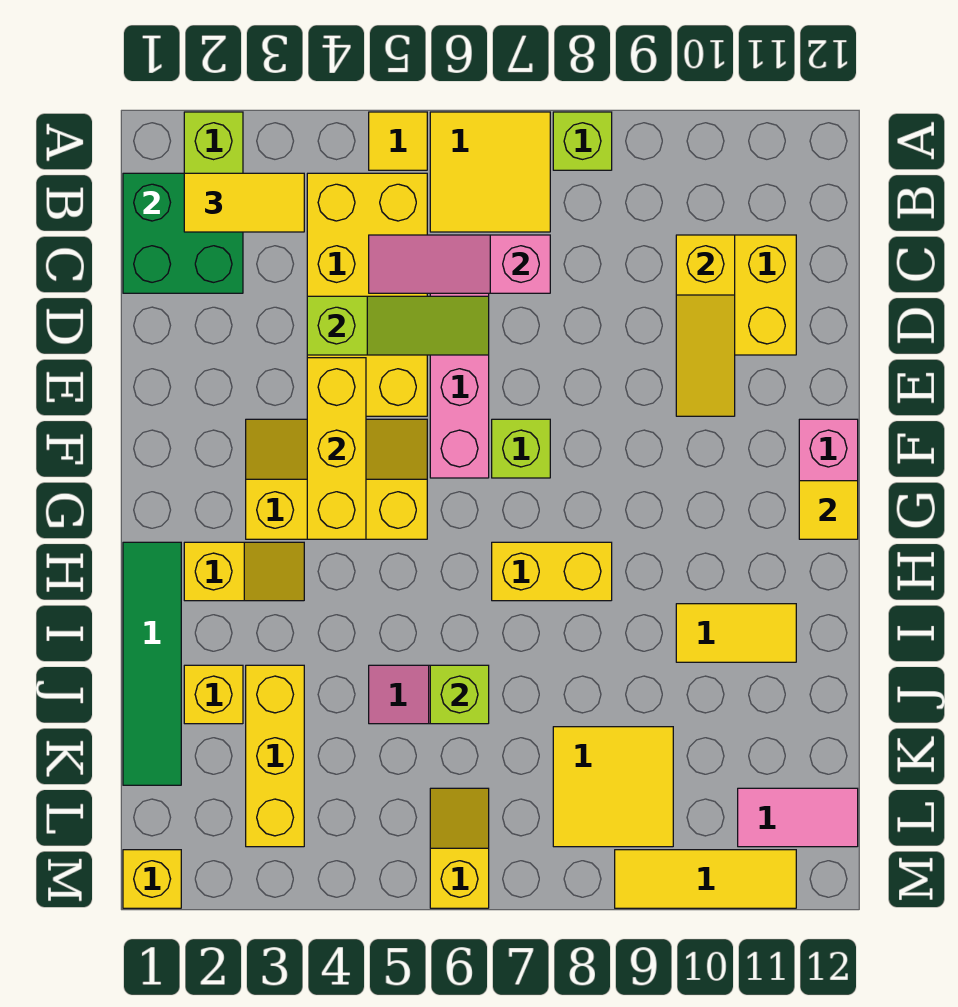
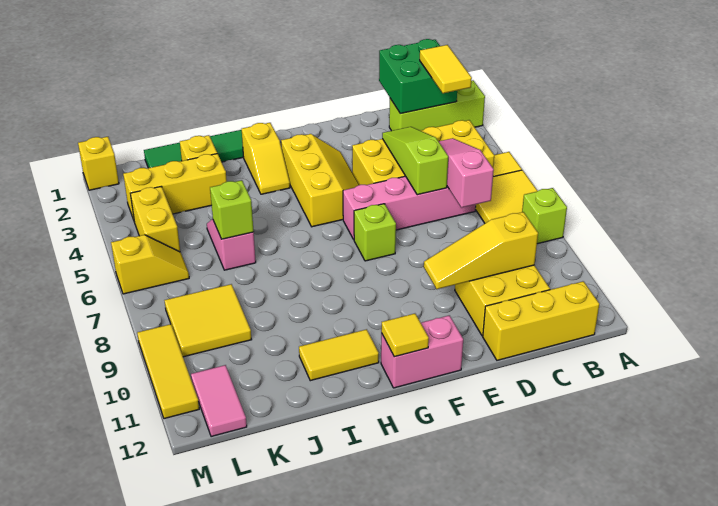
lime 1x3 slope [307,296,489,355] -> lime 1x3 slope turned to [382,127,448,195]
yellow 1x3 brick [307,358,366,539] -> yellow 1x3 brick moved to [483,281,599,360]
yellow 1x2 brick [492,542,612,601] -> yellow 1x2 brick moved to [130,186,180,252]
yellow 1x2 tile [676,604,796,662] -> yellow 1x2 tile turned to [299,329,379,381]

